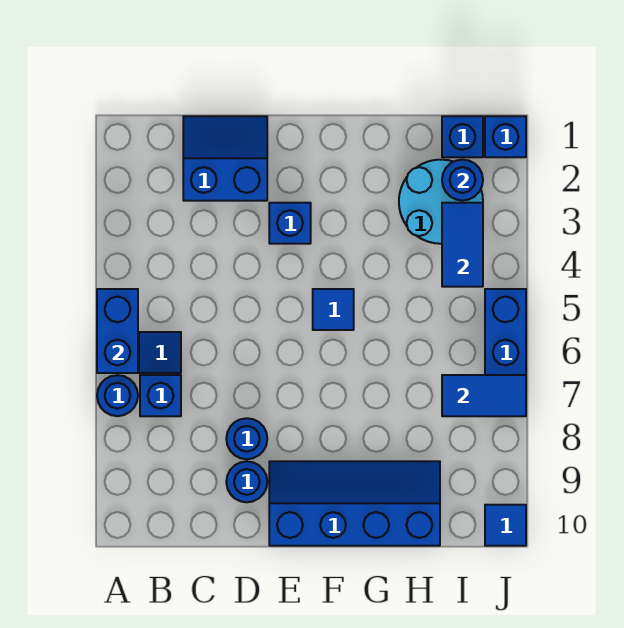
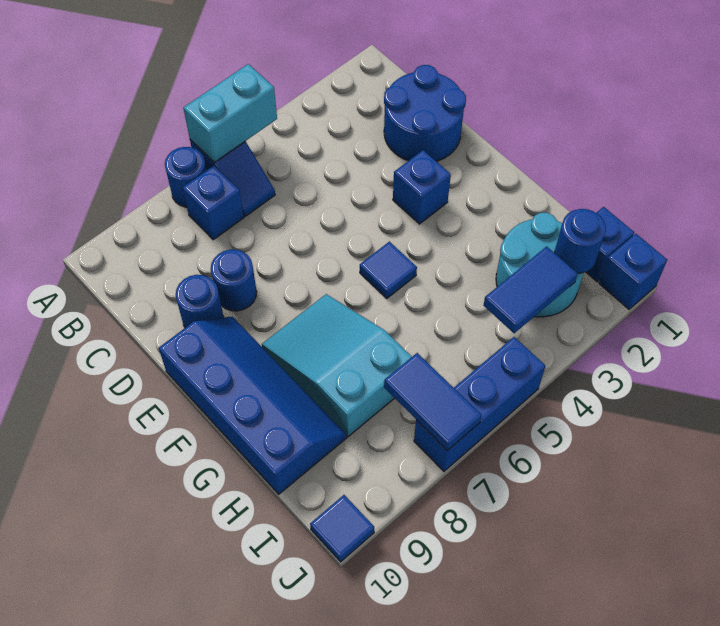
blue 1x2 brick [97,289,138,373] -> cyan 1x2 brick [183,64,277,162]
blue 2x2 slope [183,116,267,201] -> blue 2x2 round brick [384,65,466,161]
none -> cyan 2x3 slope [262,294,412,437]

